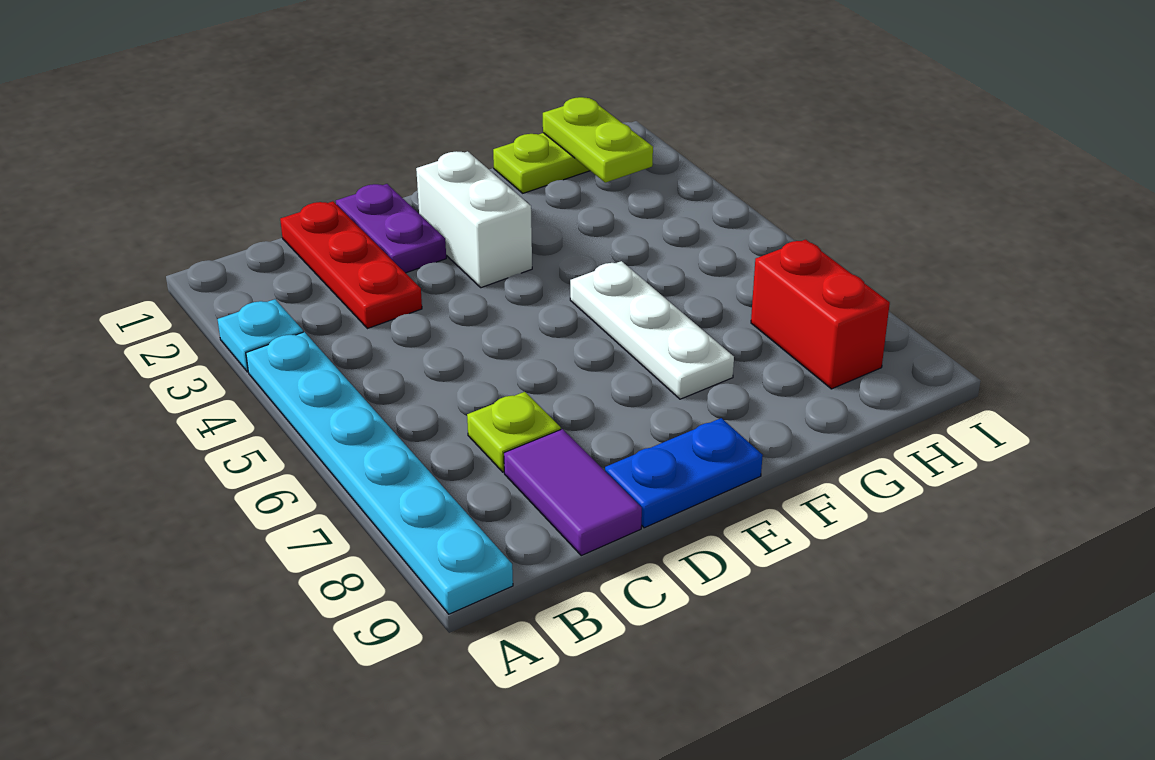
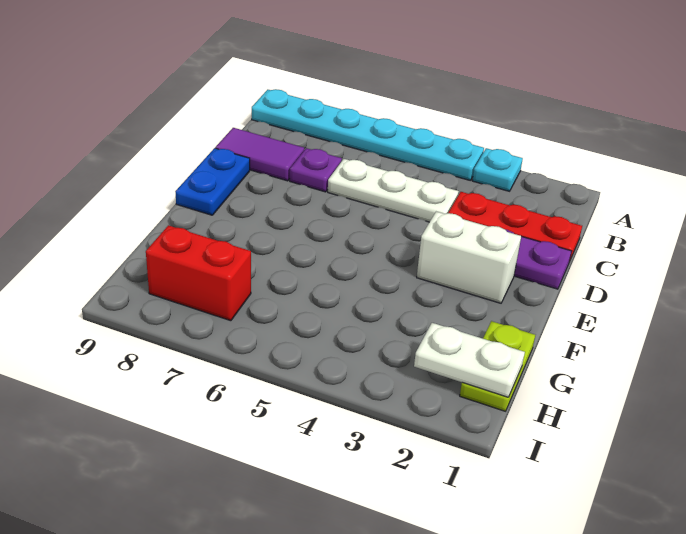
lime 1x1 plate [467,392,561,472] -> purple 1x1 plate [290,148,342,192]
white 1x3 plate [570,261,734,399] -> white 1x3 plate moved to [328,159,459,222]
lime 1x2 plate [543,97,653,183] -> white 1x2 plate [414,323,525,397]

